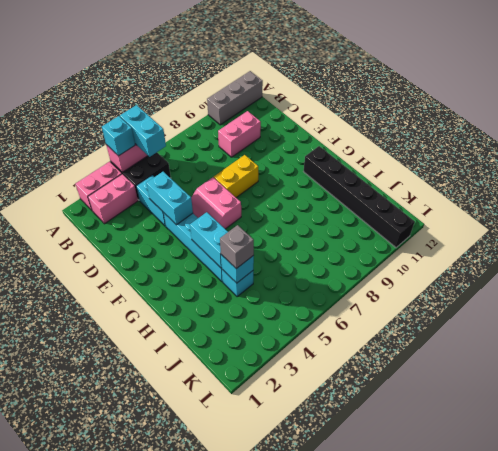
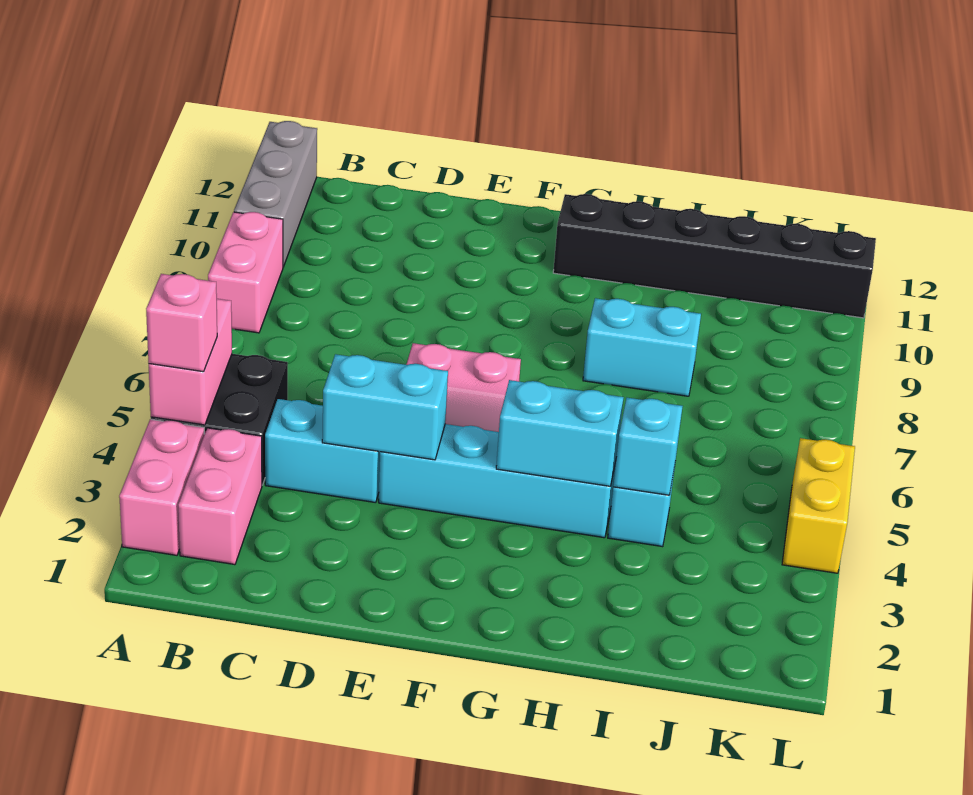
cyan 1x1 brick [102,116,135,156] -> pink 1x1 brick [146,274,217,372]
cyan 1x2 brick [120,105,166,157] -> cyan 1x2 brick moved to [583,298,701,396]
pink 1x2 brick [218,111,261,157] -> pink 1x2 brick moved to [208,212,283,333]
yellow 1x2 brick [214,155,258,197] -> yellow 1x2 brick moved to [782,438,855,573]
grey 1x1 brick [220,225,254,269] -> none

